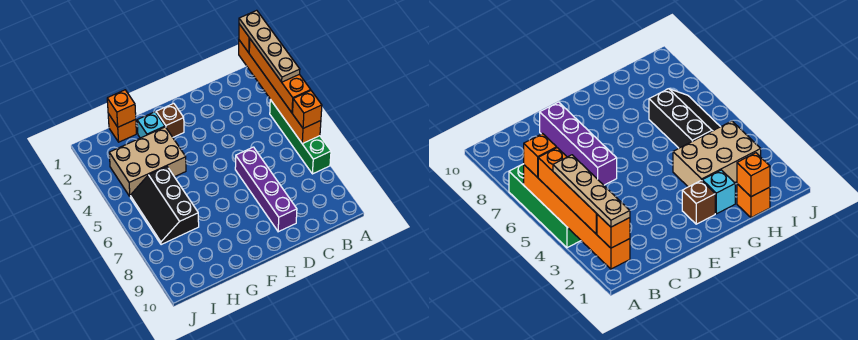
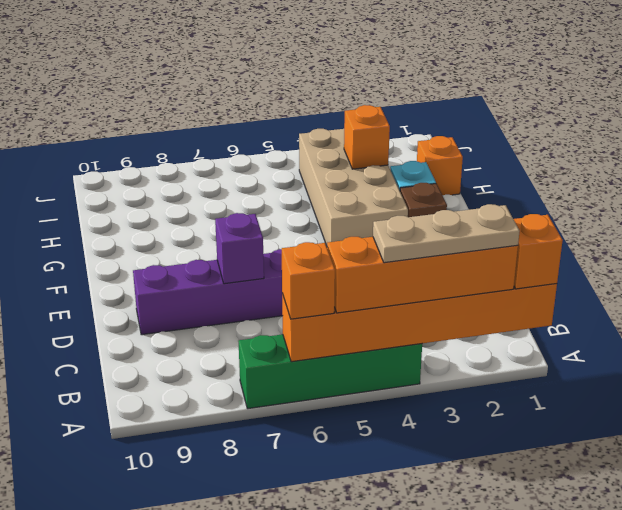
tan 1x4 plate [239,10,300,82] -> tan 1x3 plate [373,204,520,263]
none -> purple 1x1 brick [215,213,264,284]
tan 2x3 brick [109,127,186,197] -> tan 2x4 brick [299,129,408,246]
orange 1x1 brick [107,90,136,127] -> orange 1x1 brick moved to [344,105,390,169]
black 2x3 slope [130,167,199,245] -> none

